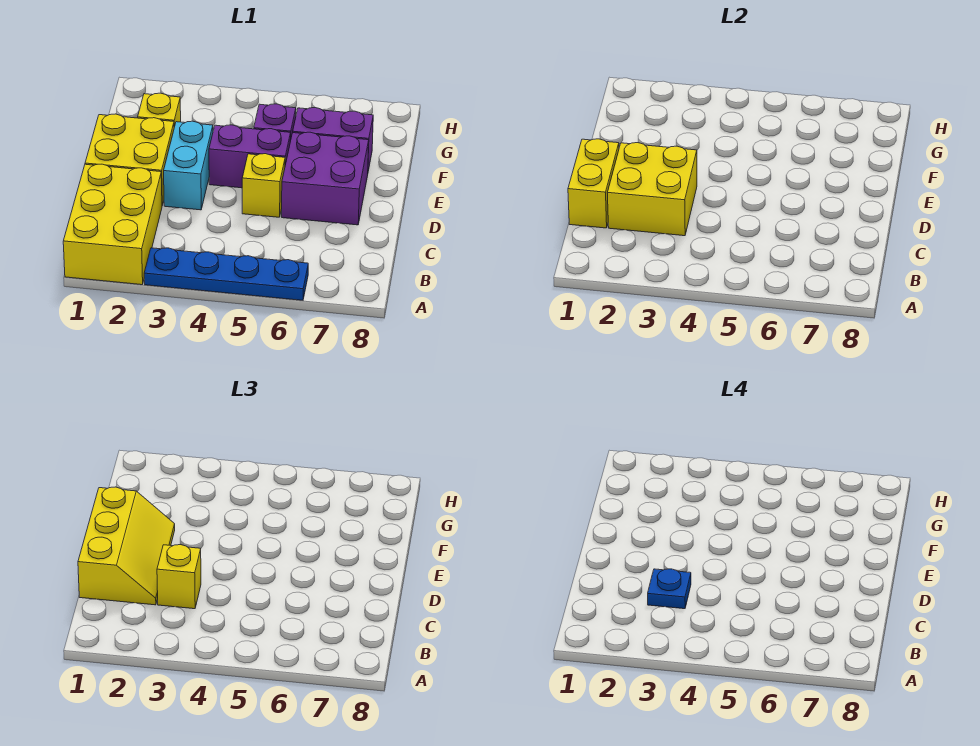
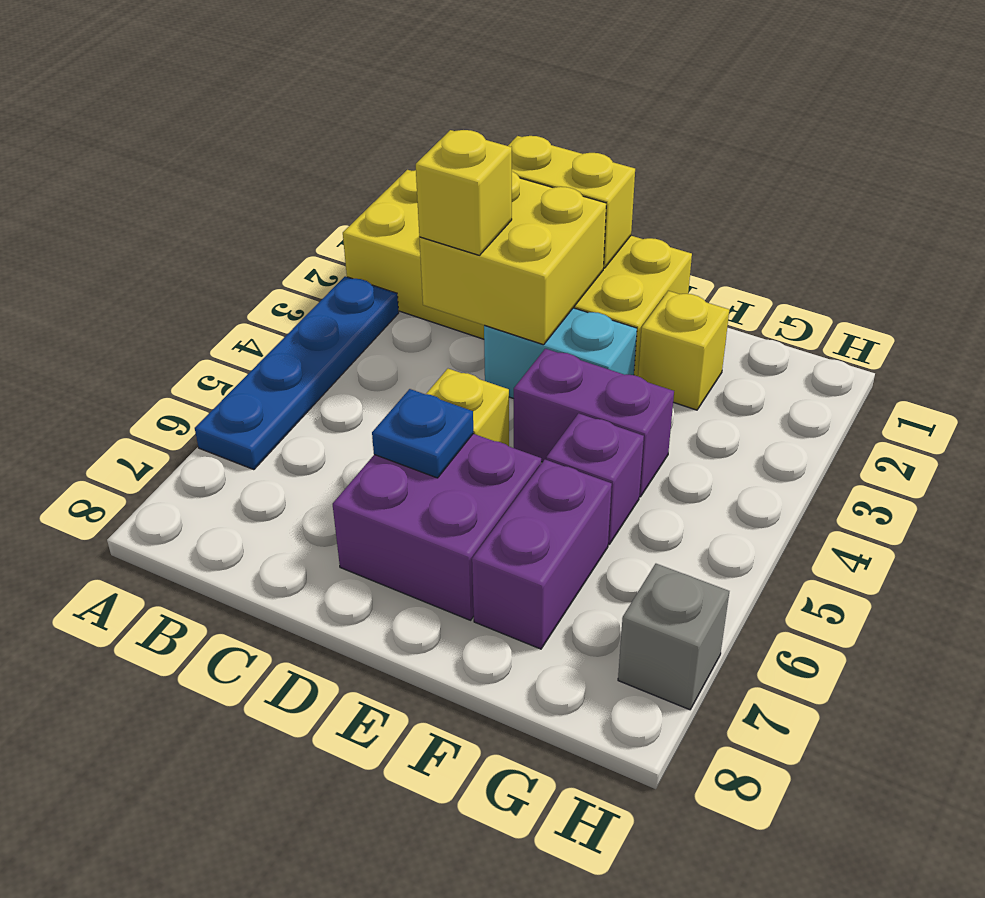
yellow 2x3 slope [78,487,175,605] -> none
blue 1x1 plate [648,569,691,609] -> blue 1x1 plate moved to [372,389,473,478]
purple 1x2 brick [209,125,291,188] -> purple 1x2 brick turned to [514,349,674,497]
none -> grey 1x1 brick [618,564,729,710]

